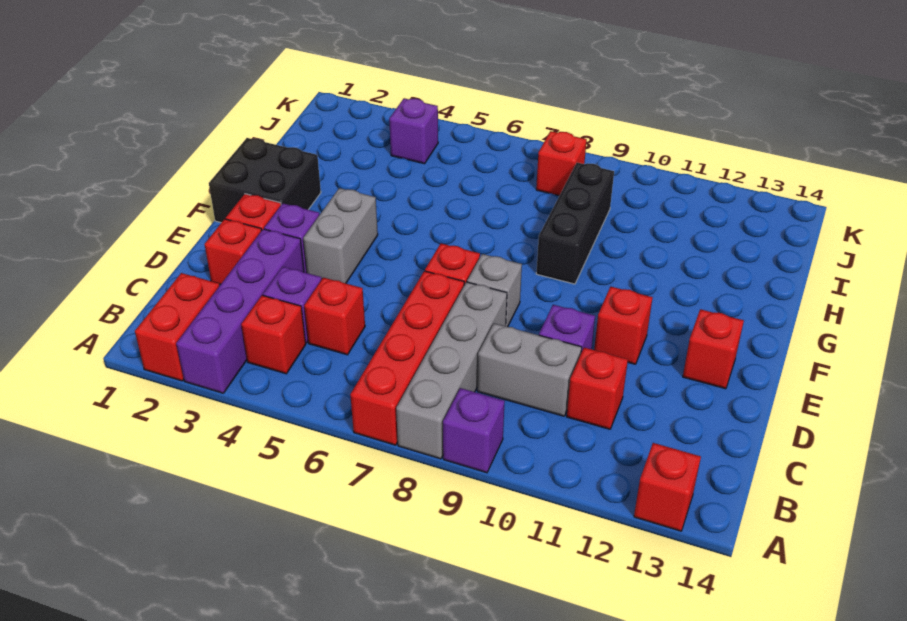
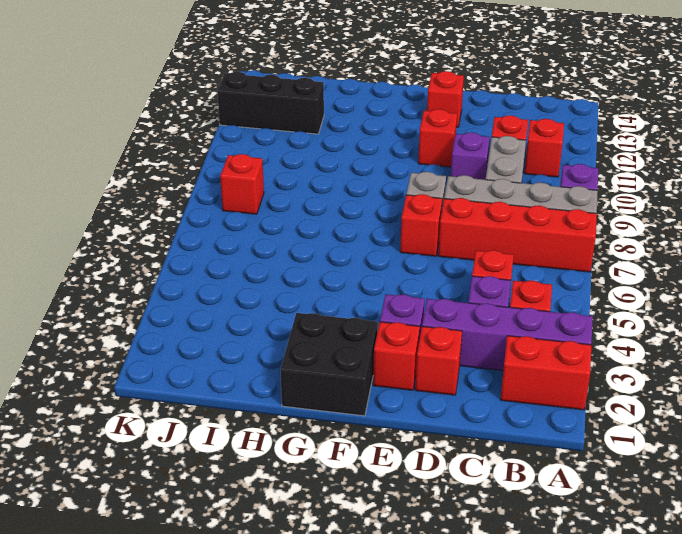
red 1x1 brick [634,443,701,531] -> red 1x1 brick moved to [524,119,564,177]
grey 1x2 brick [303,188,378,283] -> none
black 1x3 brick [536,163,614,284] -> black 1x3 brick moved to [217,72,324,134]
purple 1x1 brick [389,98,438,164] -> none

